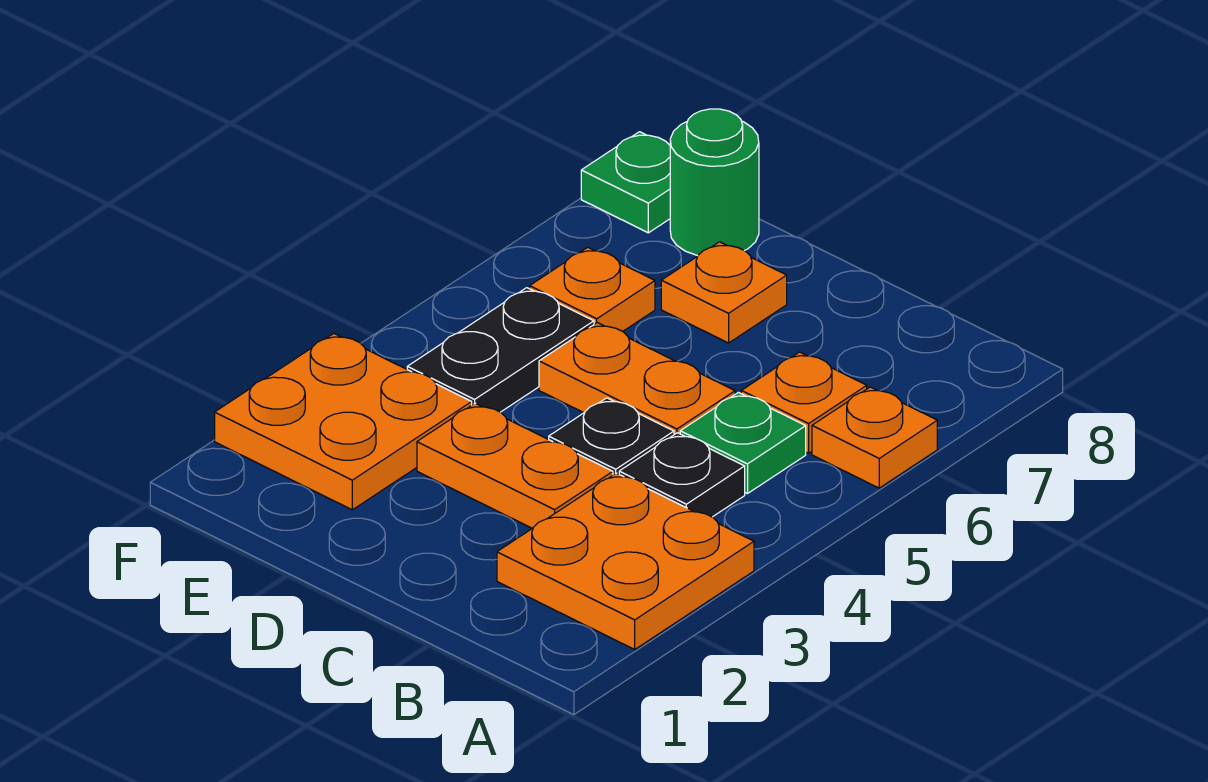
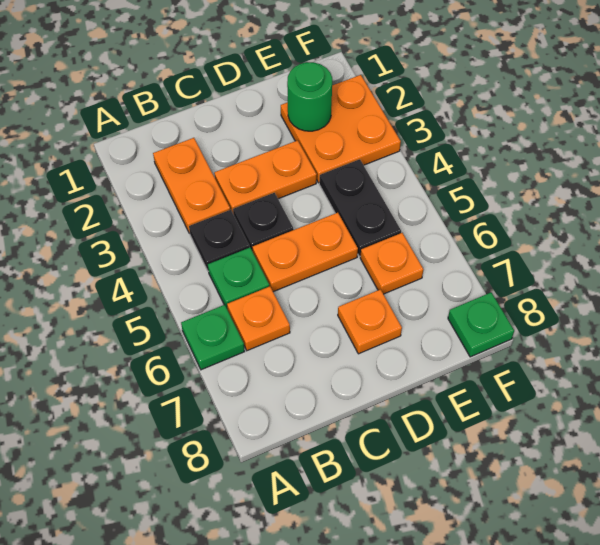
orange 2x2 plate [497,473,754,649] -> orange 1x2 plate [153,138,230,233]
orange 1x1 plate [812,387,937,488] -> green 1x1 plate [181,305,245,370]
green 1x1 round brick [670,109,759,256] -> green 1x1 round brick moved to [287,62,332,131]

